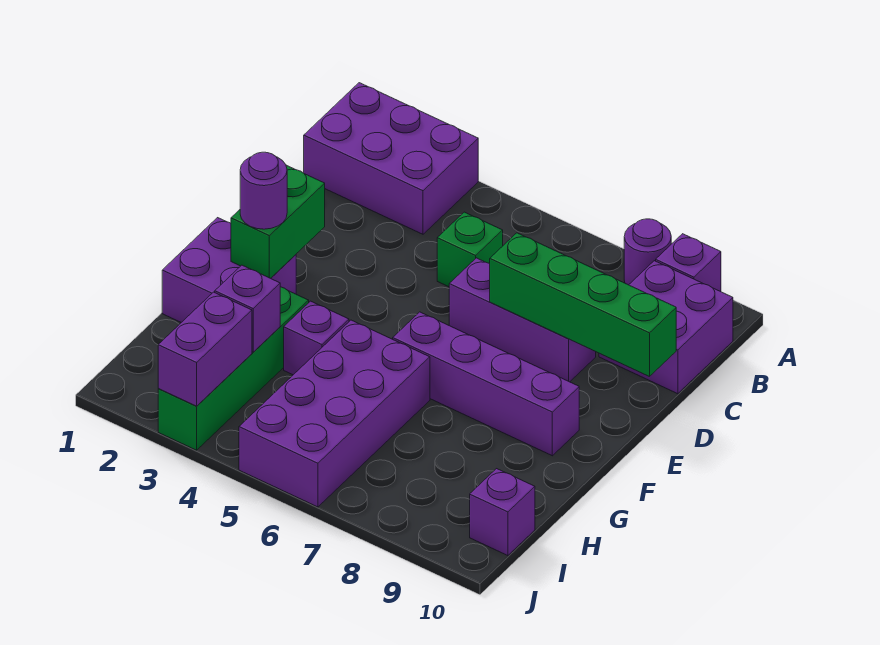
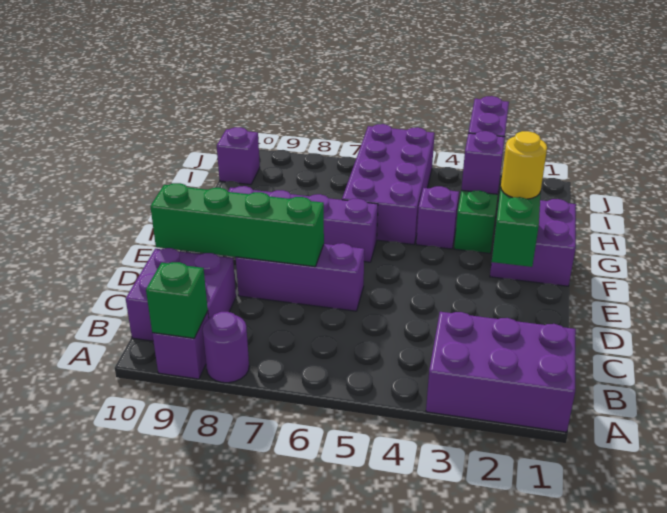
green 1x1 brick [437,212,503,287] -> green 1x1 brick moved to [146,262,208,338]
purple 1x1 round brick [240,152,287,229] -> yellow 1x1 round brick [501,131,547,199]

